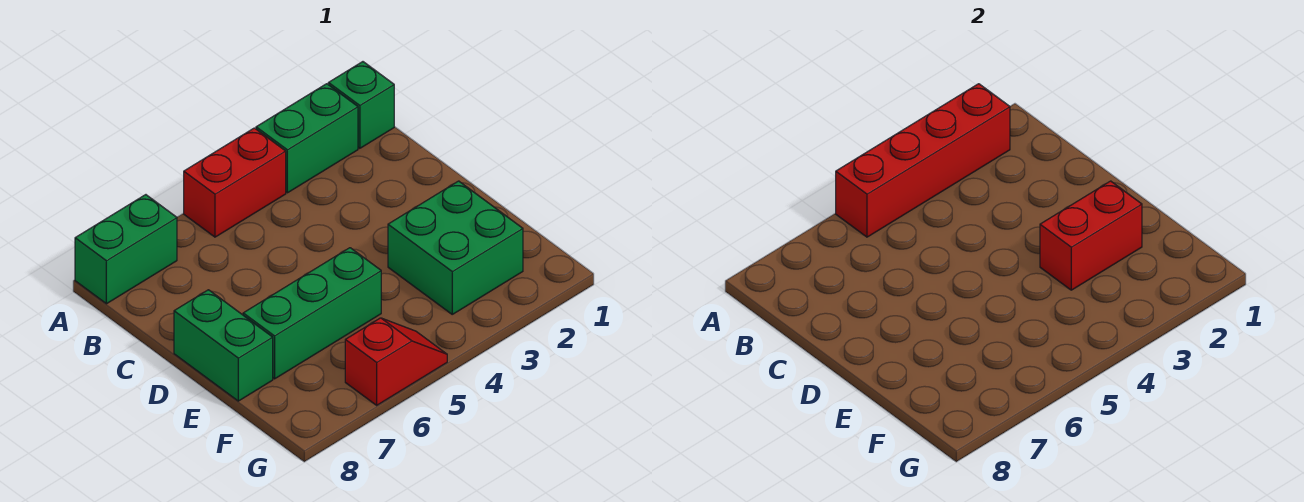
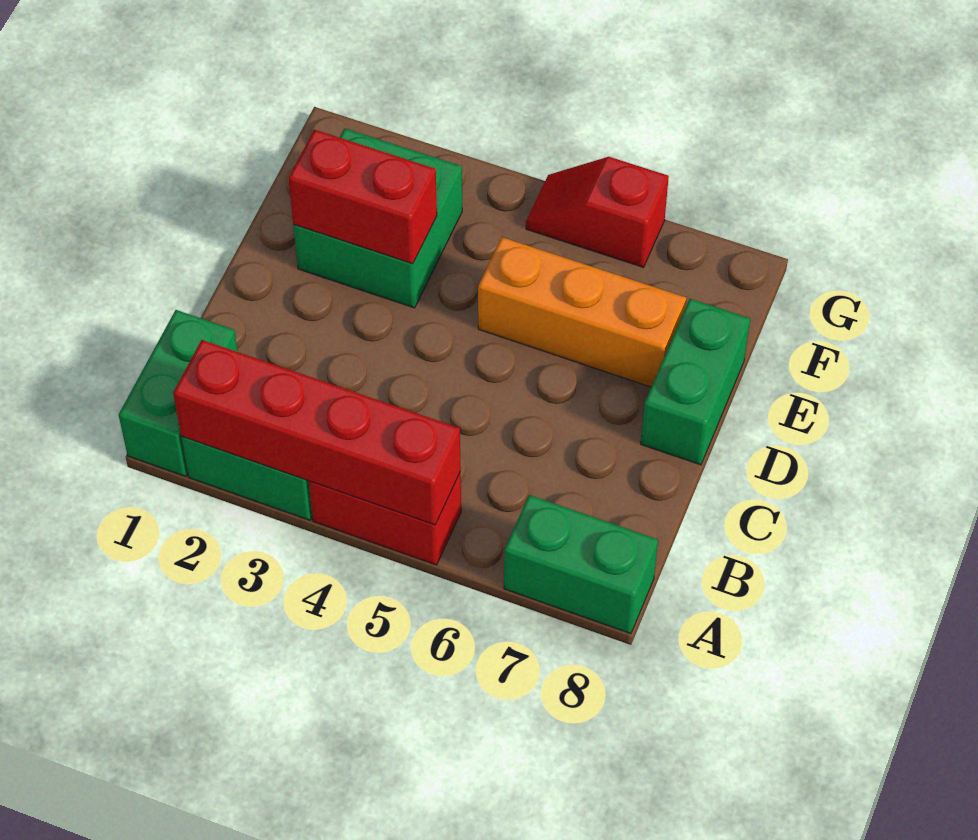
green 1x1 brick [328,62,394,148] -> green 1x2 brick [119,310,237,477]
green 1x3 brick [243,248,381,379] -> orange 1x3 brick [478,237,686,387]

